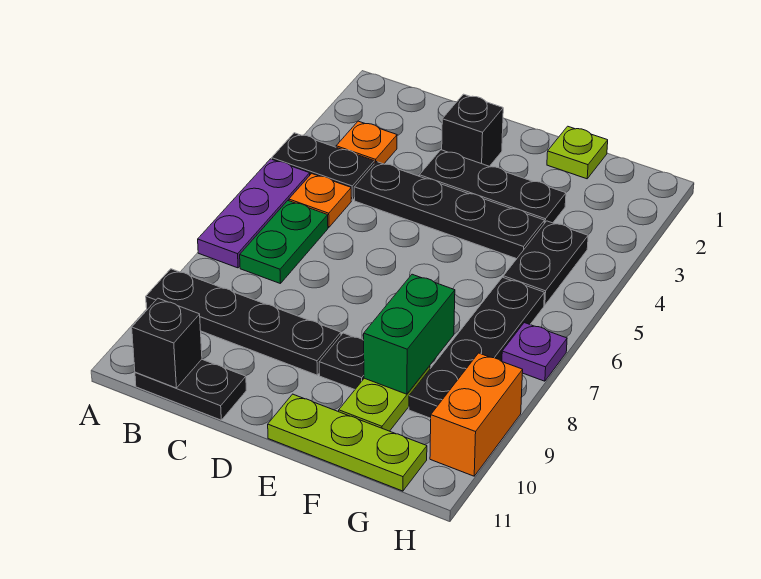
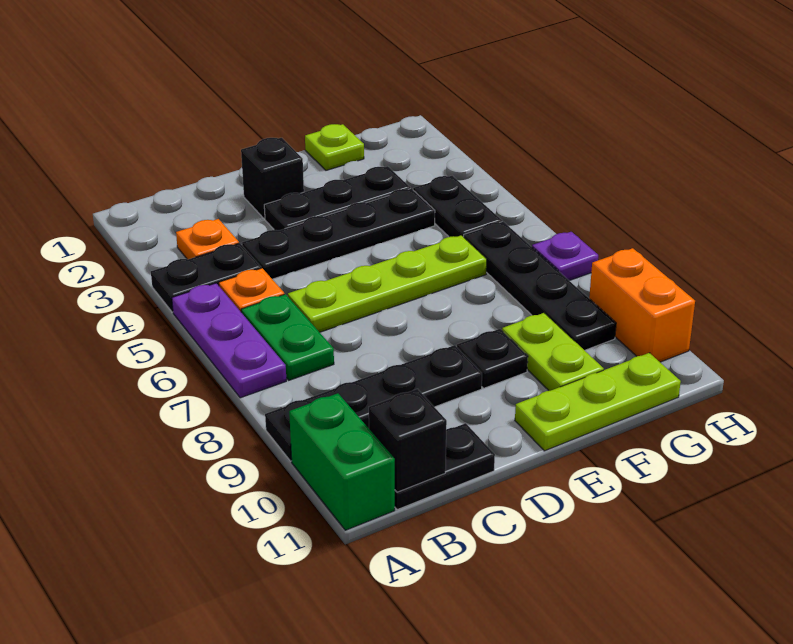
none -> lime 1x4 plate [288,235,487,332]
green 1x2 brick [364,274,455,394] -> green 1x2 brick moved to [289,393,395,530]

